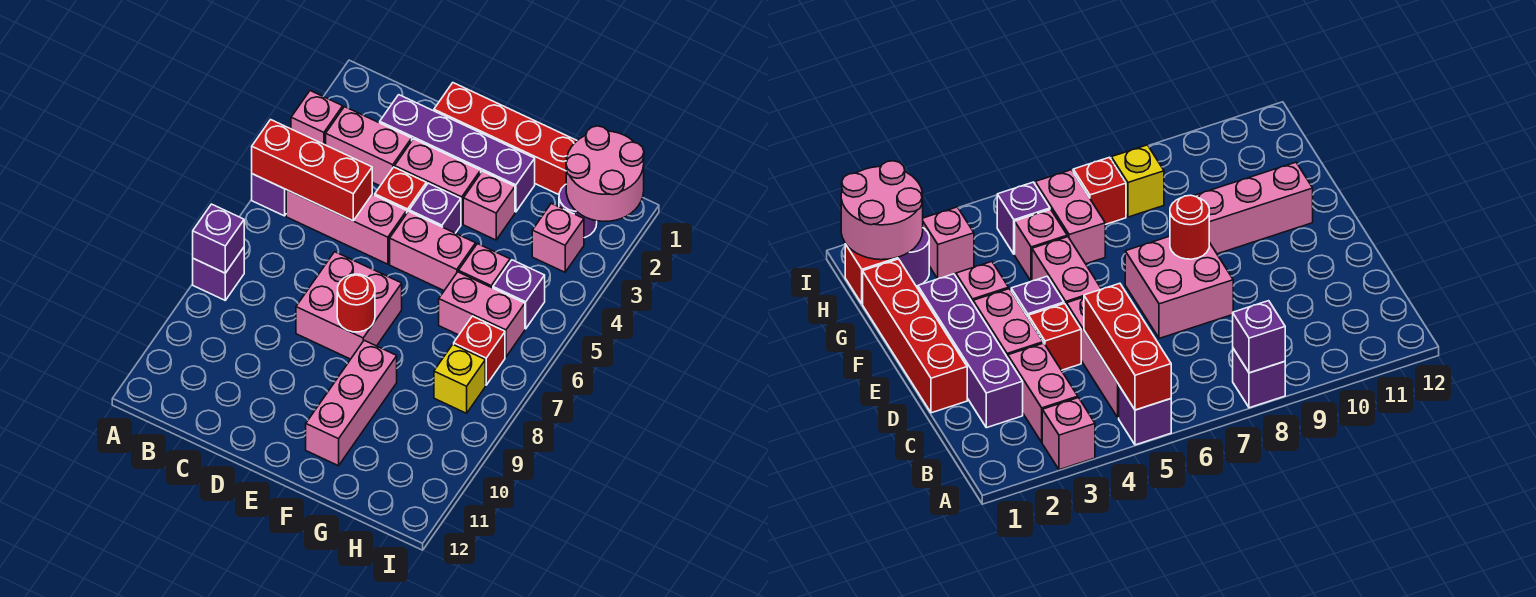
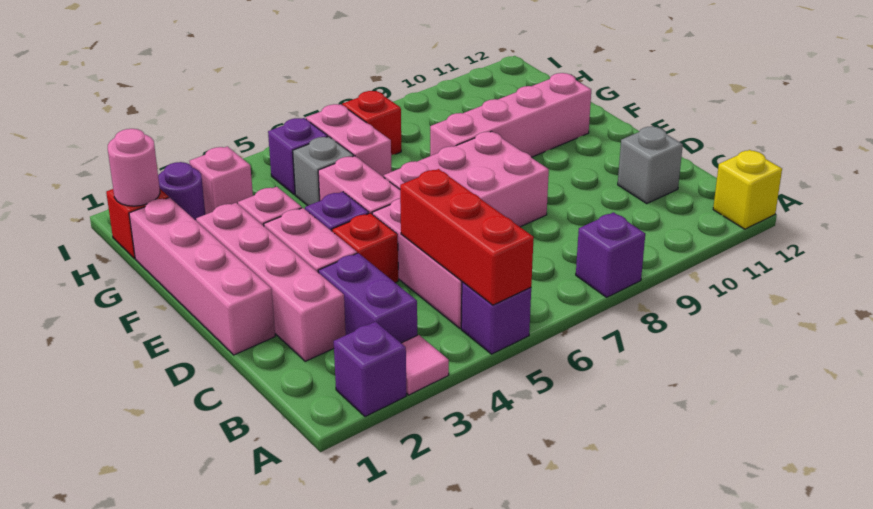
pink 1x1 brick [291,91,343,145] -> pink 1x1 tile [401,335,449,395]
purple 1x1 brick [193,204,244,273] -> purple 1x1 brick moved to [334,322,406,417]
pink 1x2 brick [326,107,412,186] -> purple 1x2 brick [318,253,417,343]
purple 1x4 brick [380,95,535,212] -> pink 1x4 brick [196,203,346,361]
none -> grey 1x1 brick [618,126,683,204]
red 1x4 brick [434,83,577,195] -> pink 1x4 brick [129,198,275,355]
pink 2x2 brick [296,252,402,359] -> pink 2x3 brick [384,131,549,227]
red 1x1 round brick [337,274,375,332] -> none
pink 1x3 brick [306,340,397,466] -> pink 1x4 brick [430,73,591,157]
pink 1x1 brick [459,244,510,288] -> grey 1x1 brick [293,137,354,205]
pink 2x2 round brick [566,126,644,222] -> pink 1x1 round brick [108,129,160,206]
yellow 1x1 brick [434,345,485,413] -> yellow 1x1 brick moved to [713,150,782,229]

